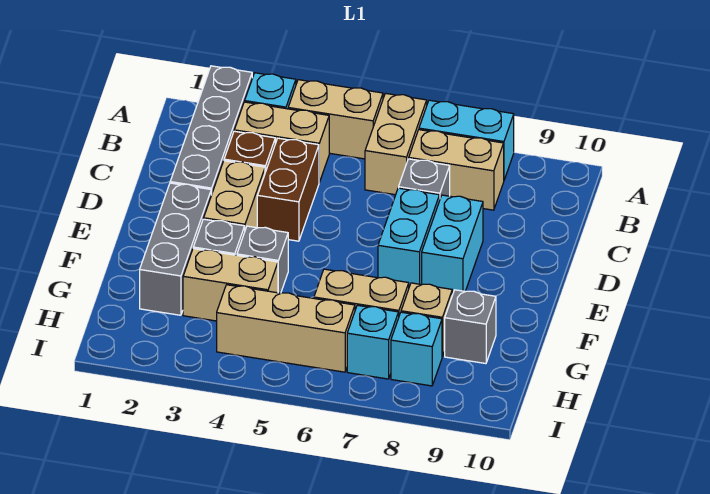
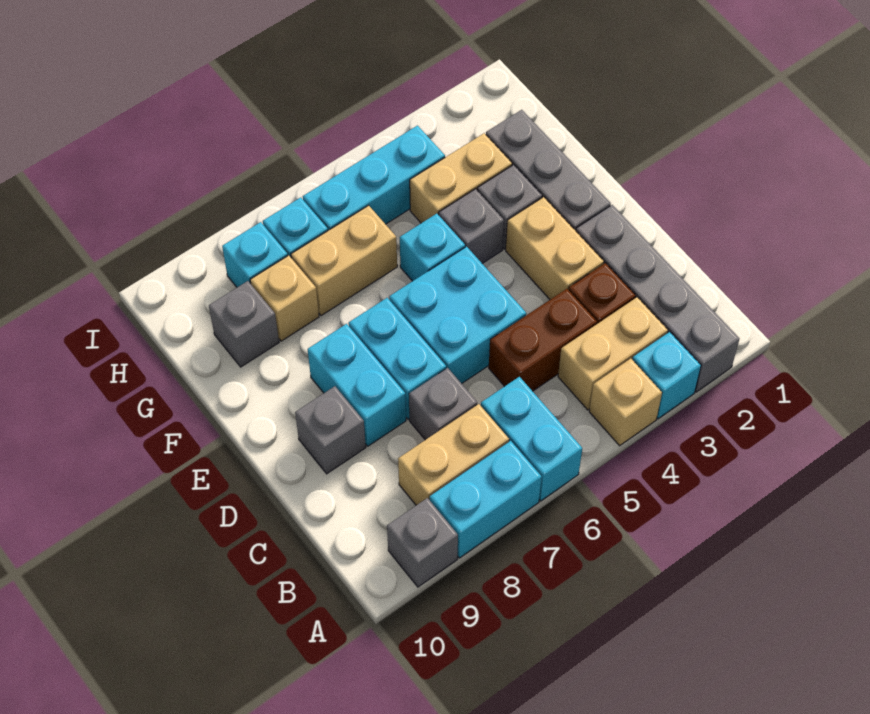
tan 1x2 brick [288,80,383,159] -> tan 1x1 brick [589,359,662,446]
tan 1x2 brick [365,93,427,195] -> cyan 1x2 brick [481,376,582,501]
none -> grey 1x1 brick [387,498,458,587]
brown 1x2 brick [257,138,319,241] -> brown 1x2 brick turned to [489,289,597,391]
none -> cyan 2x2 brick [389,247,526,384]
none -> grey 1x1 brick [295,386,366,474]
none -> cyan 1x1 brick [400,214,465,281]
tan 1x3 brick [217,285,355,372] -> cyan 1x3 brick [303,126,445,230]

